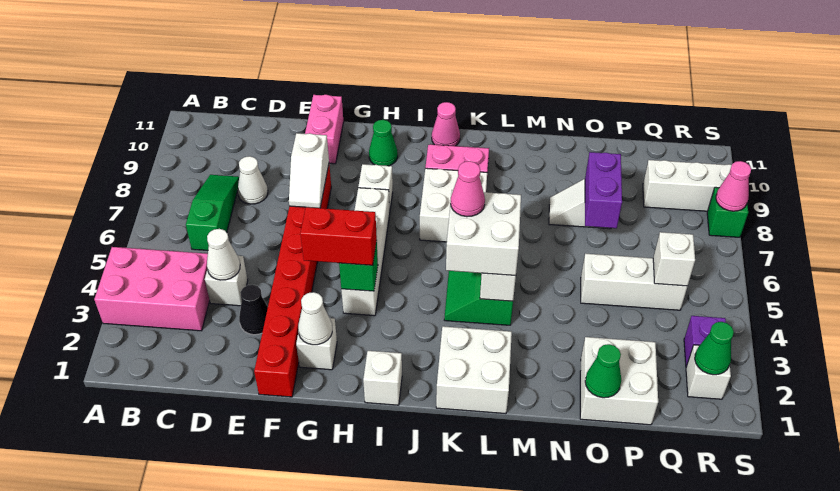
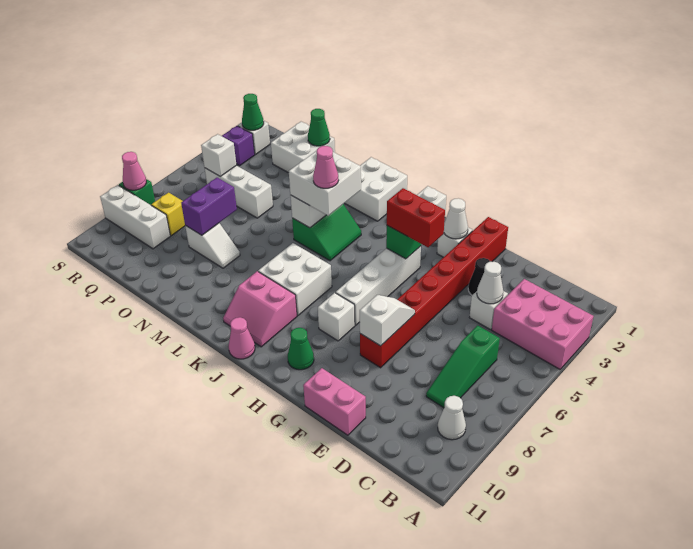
white 1x1 cone [238,156,268,204] -> white 1x1 cone moved to [438,396,466,440]
pink 1x2 brick [305,95,343,164] -> pink 1x2 brick turned to [303,368,366,435]
none -> yellow 1x1 brick [151,193,185,236]

